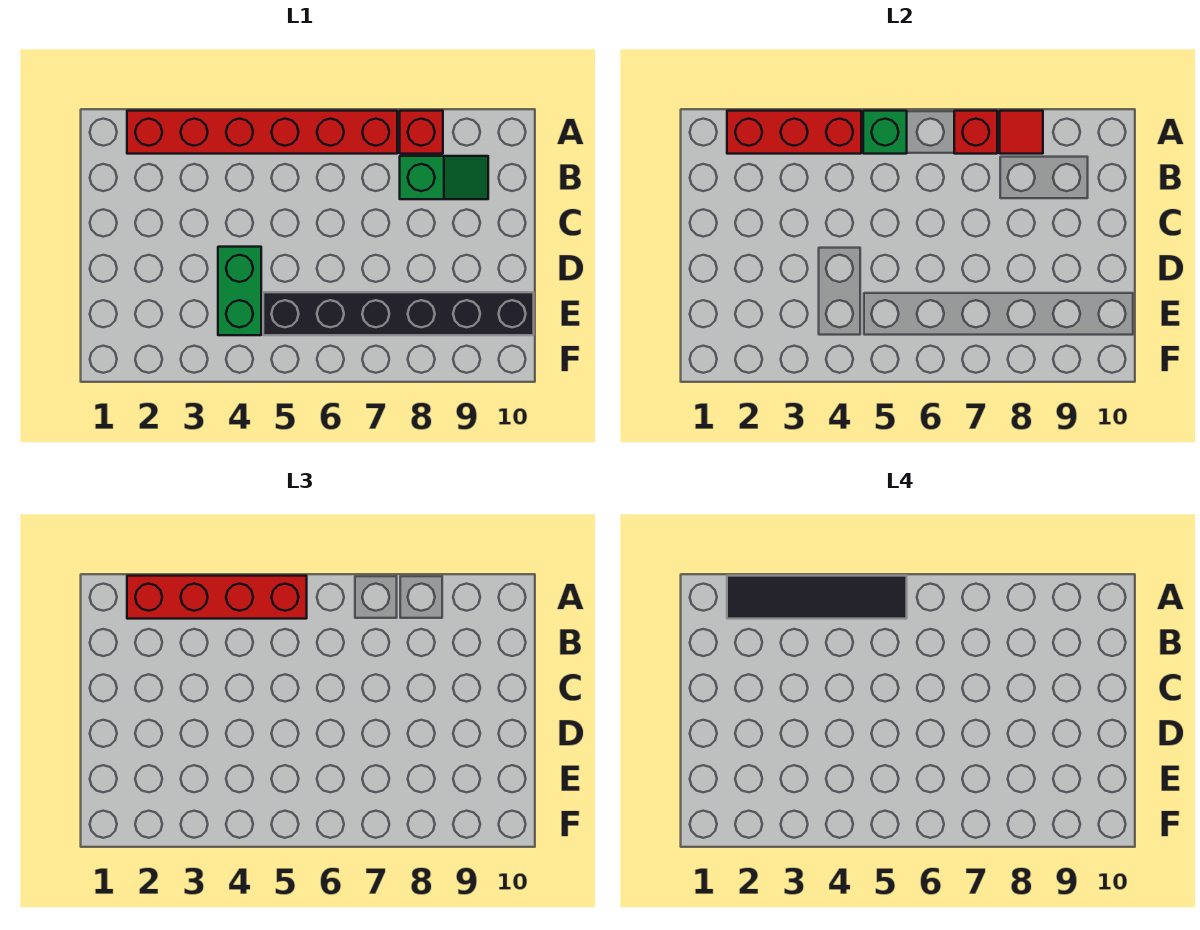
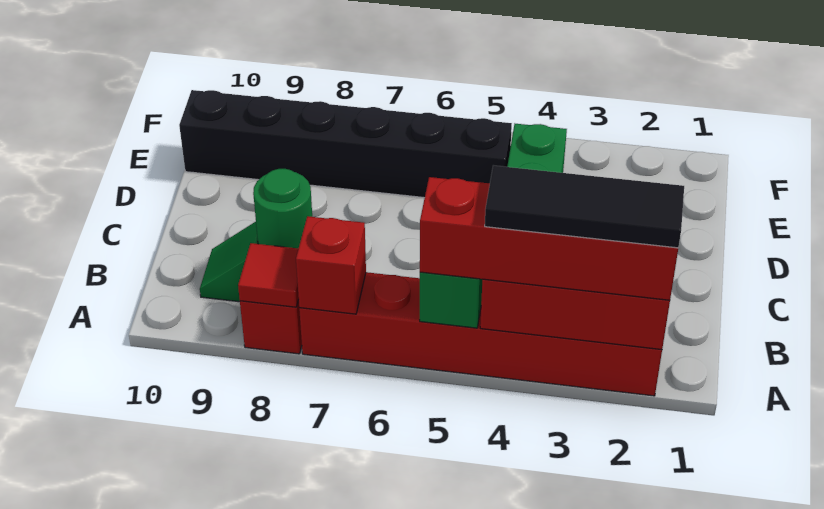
black 1x4 tile [727,576,907,619] -> black 1x3 tile [485,165,684,248]
none -> green 1x1 round brick [253,169,312,248]

